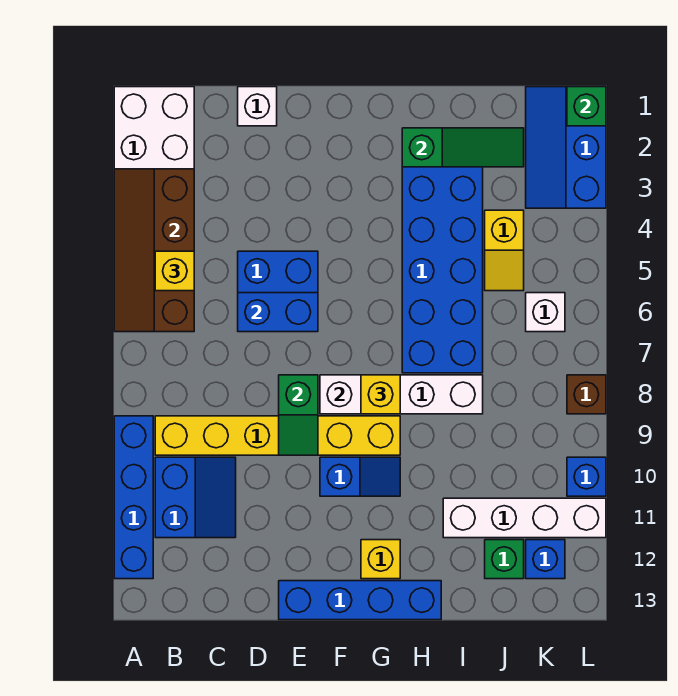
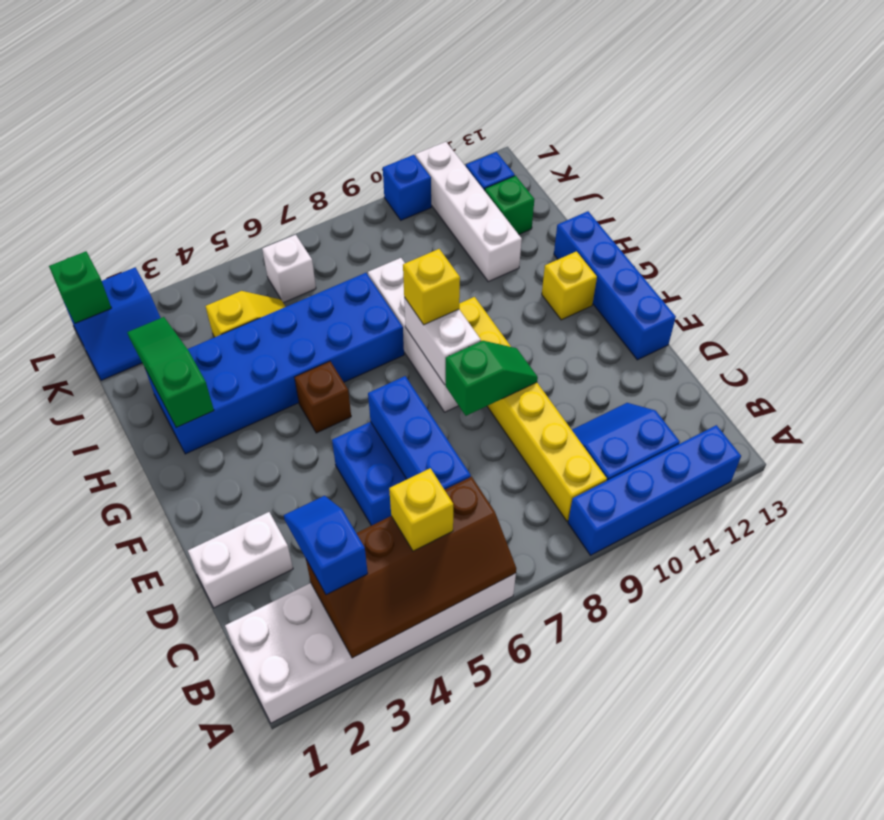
white 1x1 brick [238,87,277,126] -> white 1x2 brick [188,512,293,608]
blue 1x2 brick [238,293,318,332] -> blue 1x3 brick [368,376,471,490]
blue 1x2 slope [320,457,400,496] -> blue 1x2 slope moved to [284,496,368,595]
blue 2x3 slope [526,87,606,208] -> blue 2x2 slope [64,267,160,380]
brown 1x1 brick [567,375,606,414] -> brown 1x1 brick moved to [295,361,351,433]

